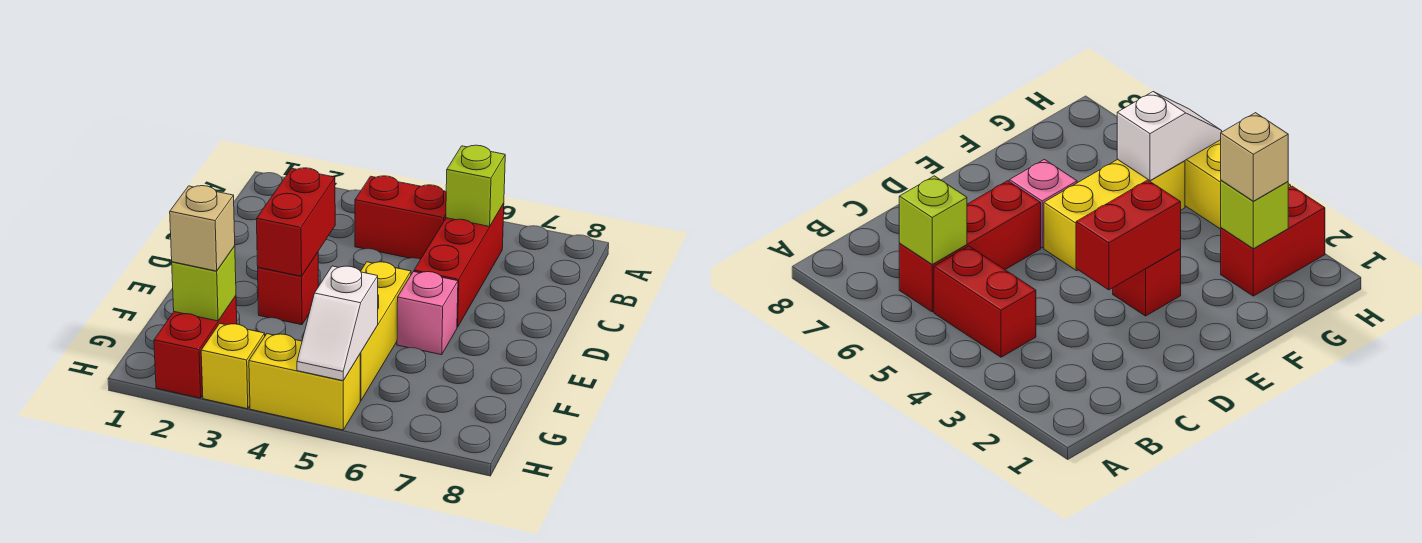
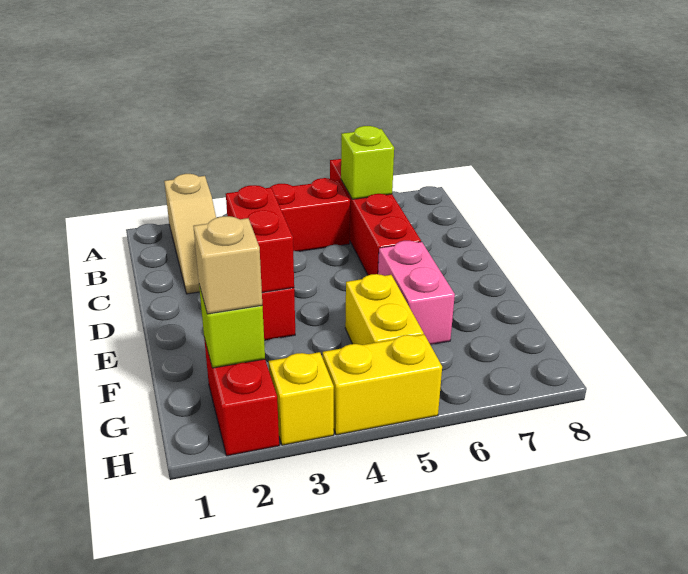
none -> tan 1x3 slope [164,174,216,294]
red 1x3 brick [414,203,504,327] -> red 1x4 brick [330,159,421,275]
yellow 1x3 brick [360,262,411,401] -> yellow 1x2 brick [345,274,424,345]
pink 1x1 brick [397,272,458,355] -> pink 1x2 brick [378,241,455,345]
white 1x2 slope [297,266,378,381] -> none

